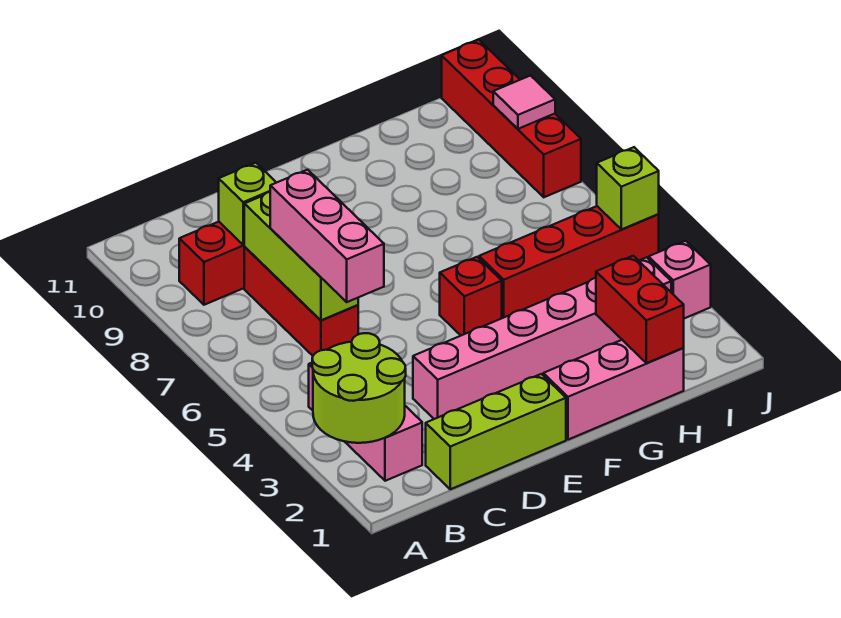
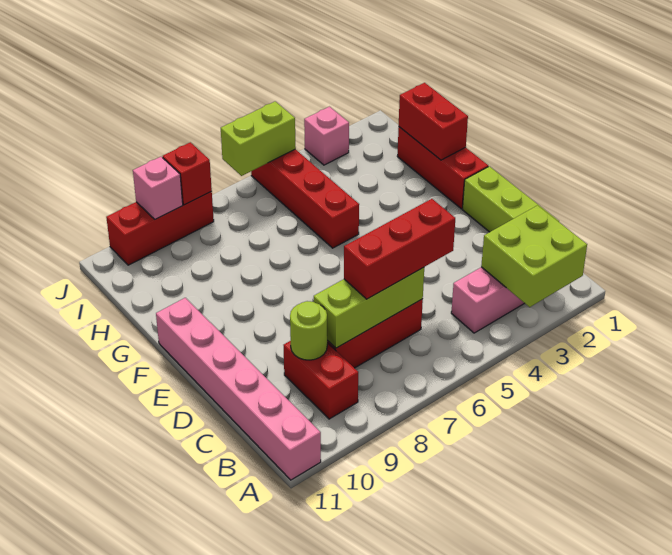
lime 2x2 round brick [312,333,406,443] -> lime 2x2 brick [481,205,587,307]
pink 1x3 brick [270,170,384,302] -> red 1x3 brick [344,199,455,299]
lime 1x1 brick [219,163,276,245] -> lime 1x1 round brick [290,301,327,360]
pink 1x6 brick [413,257,671,419] -> pink 1x6 brick moved to [156,298,321,480]
pink 1x3 brick [543,340,684,440] -> red 1x3 brick [397,127,488,209]
red 1x1 brick [440,257,502,335] -> red 1x1 brick moved to [163,142,212,205]
red 1x2 brick [596,256,684,363] -> red 1x2 brick turned to [399,83,468,160]
lime 1x1 brick [597,147,659,229] -> lime 1x2 brick [221,101,296,176]
red 1x4 brick [442,40,581,197] -> red 1x3 brick [106,192,214,265]
pink 1x1 tile [493,76,555,129] -> pink 1x1 brick [133,157,183,219]

